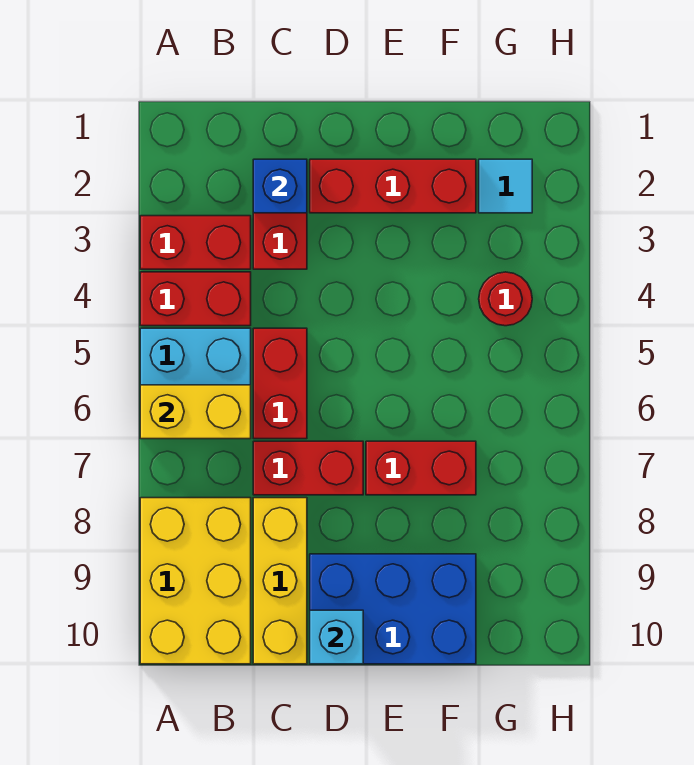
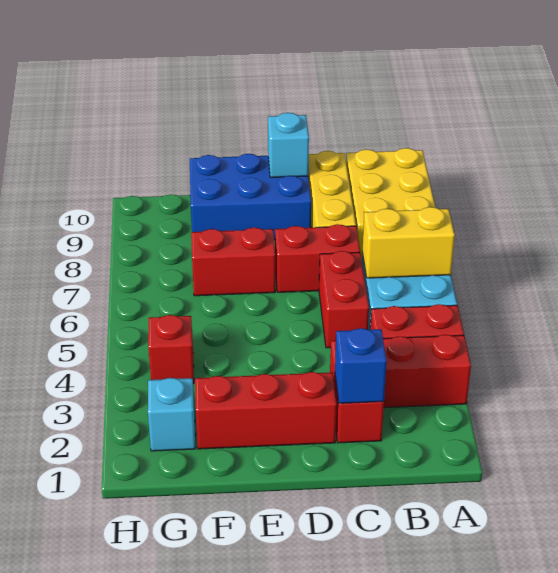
cyan 1x1 tile [479,159,532,213] -> cyan 1x1 brick [148,378,196,451]
red 1x1 round brick [479,272,532,326] -> red 1x1 brick [148,315,194,384]

